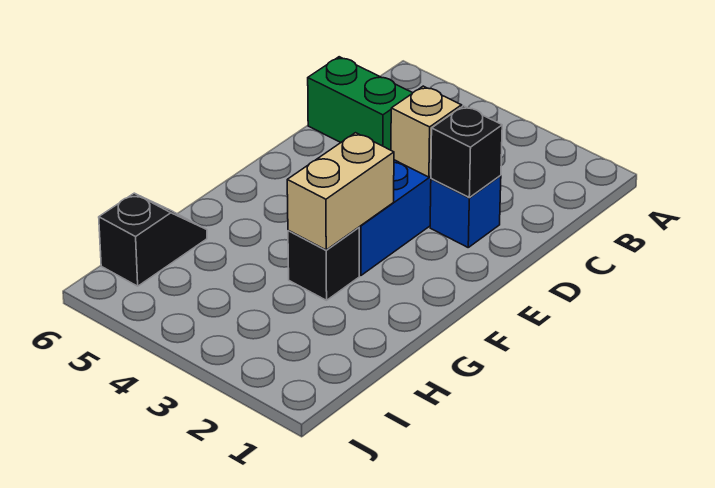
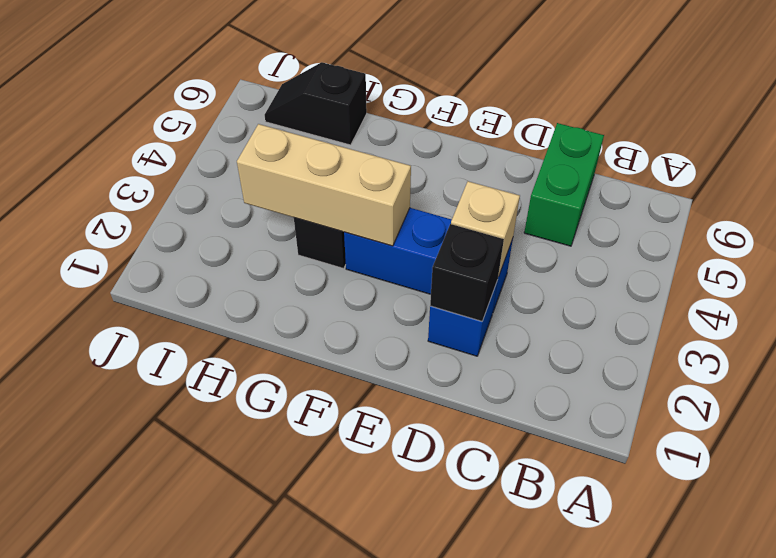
tan 1x2 brick [287,133,394,250] -> tan 1x3 brick [237,124,411,246]
black 1x2 slope [99,193,207,286] -> black 1x2 slope turned to [265,62,367,145]

